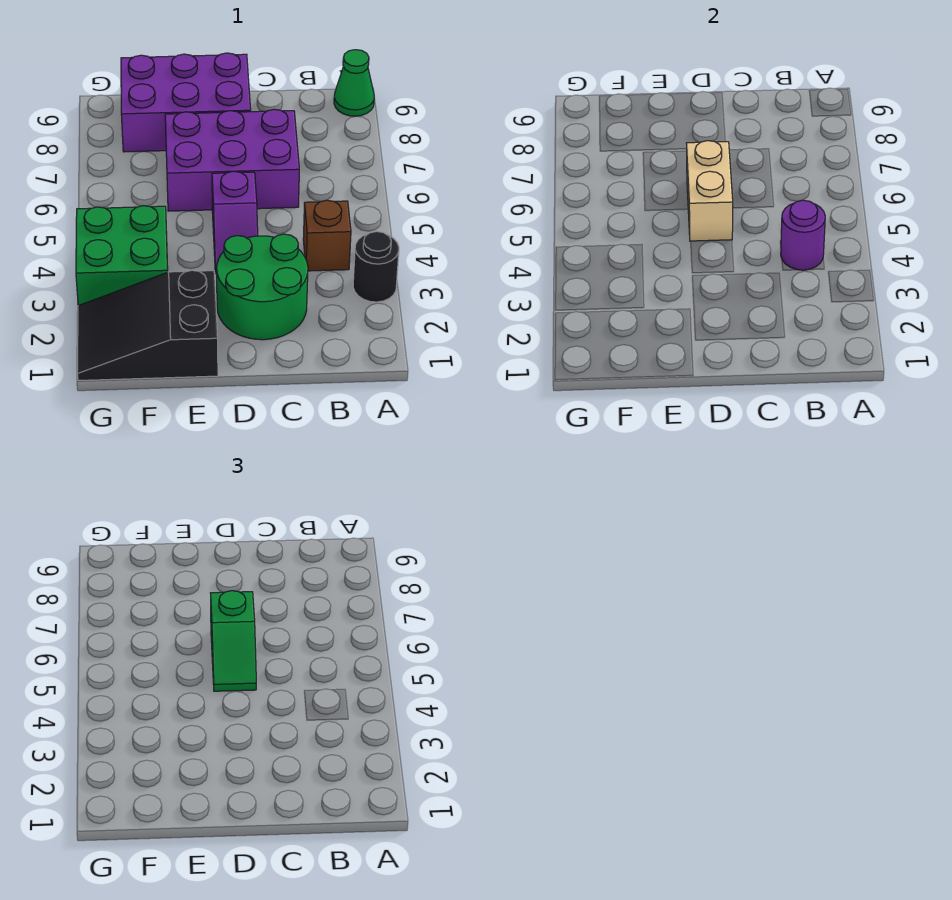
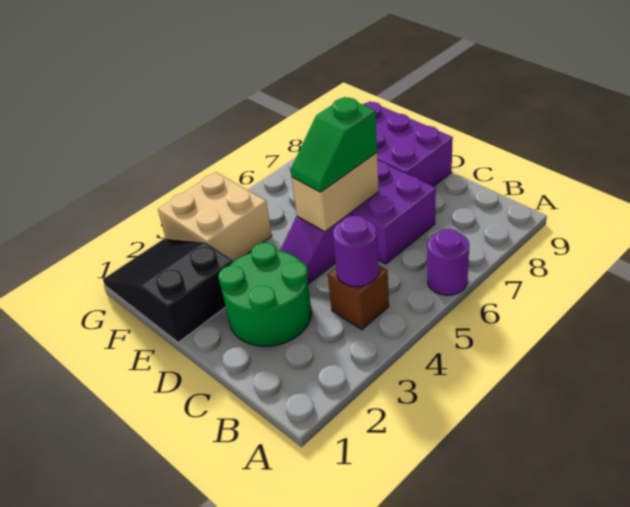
black 1x1 round brick [353,231,399,302] -> none
none -> purple 1x1 round brick [427,229,469,295]
green 1x1 cone [334,50,374,116] -> none
green 2x2 brick [76,206,168,305] -> tan 2x2 brick [158,172,272,261]

